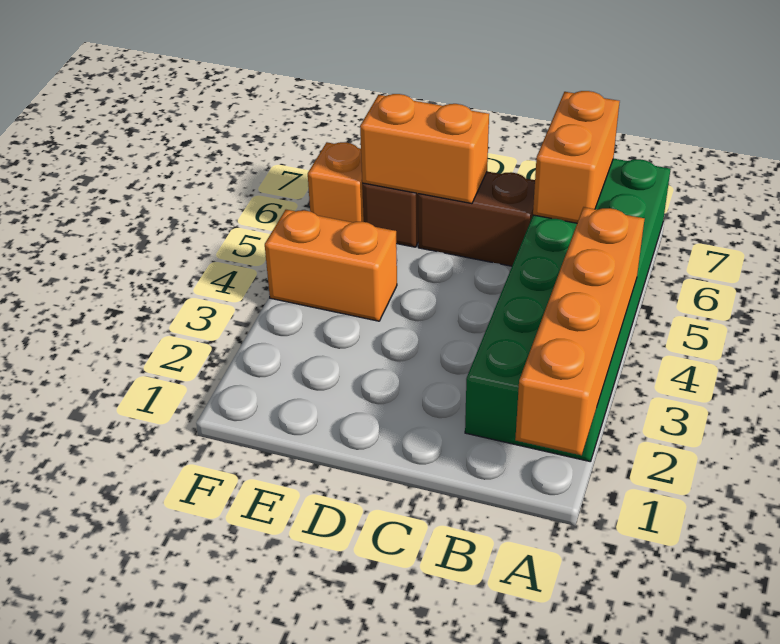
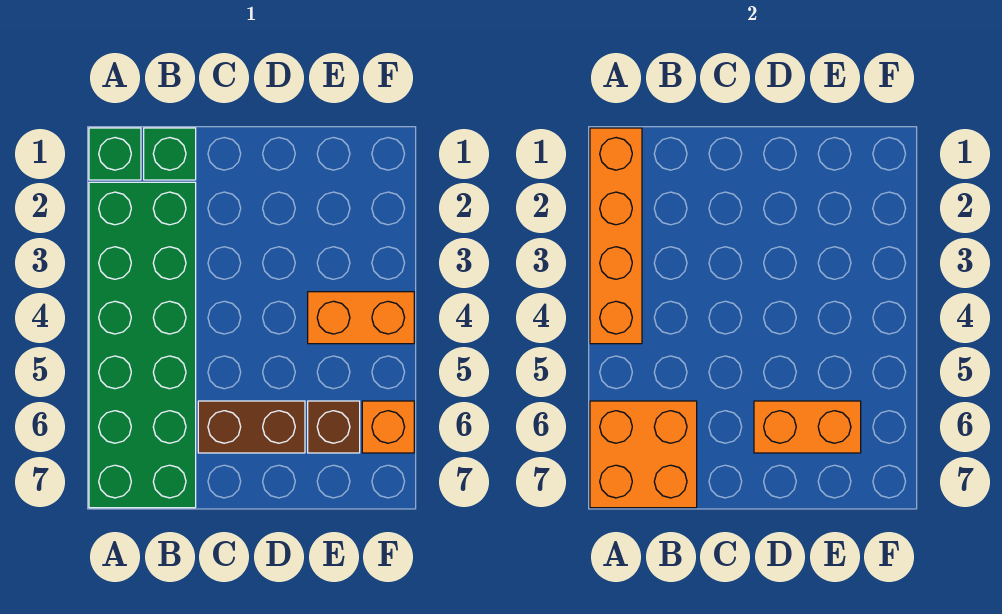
none -> green 1x1 brick [89,128,141,180]
none -> green 1x1 brick [144,128,196,180]
orange 1x2 brick [533,91,620,223] -> orange 2x2 brick [590,401,697,508]

